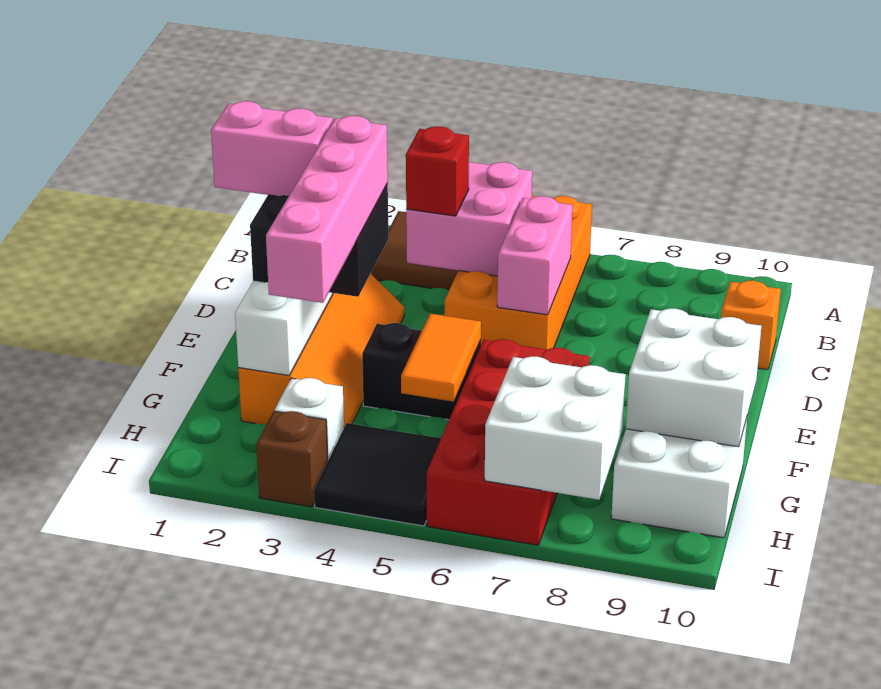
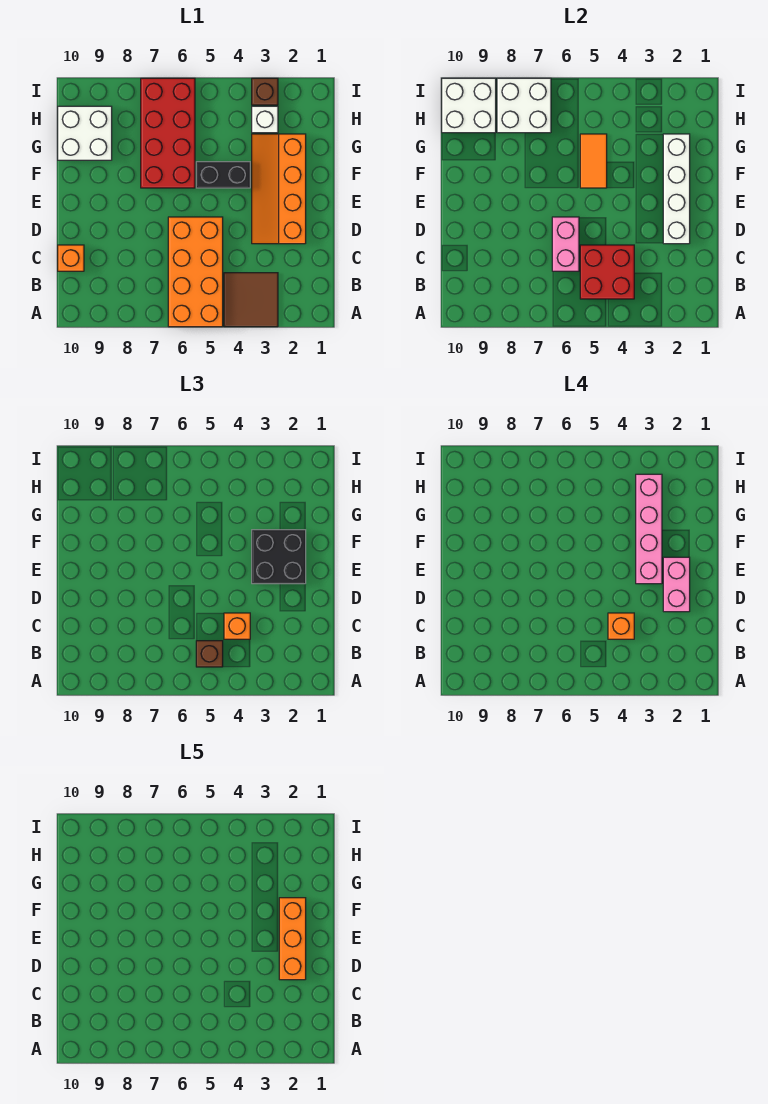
pink 2x2 brick [406,162,532,276] -> red 2x2 brick [580,245,634,299]
none -> brown 1x1 brick [196,641,223,667]
red 1x1 brick [406,126,469,216] -> orange 1x1 brick [224,613,250,639]
none -> orange 1x1 brick [608,613,634,639]
none -> orange 1x3 brick [279,898,306,980]
pink 1x2 brick [211,101,333,196] -> pink 1x2 brick turned to [663,557,690,612]
white 2x2 brick [626,309,761,447] -> white 2x2 brick moved to [442,78,496,133]
black 2x2 tile [314,423,441,526] -> none

